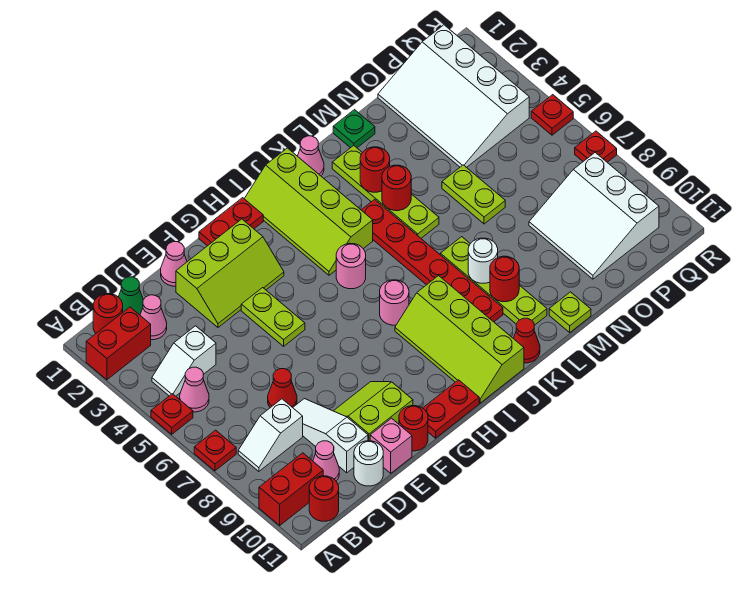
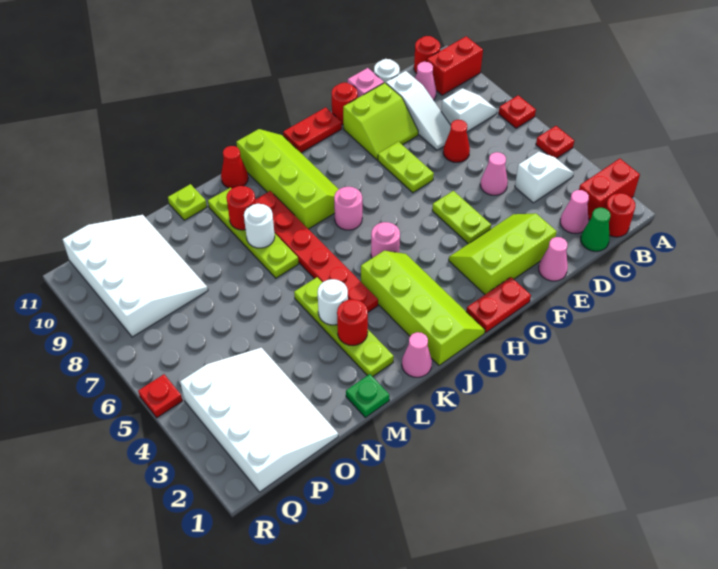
pink 1x1 cone [180,367,209,412] -> pink 1x1 cone moved to [480,152,508,195]
red 1x1 round brick [382,165,411,211] -> white 1x1 round brick [318,279,348,325]
lime 1x2 plate [442,165,505,224] -> lime 1x2 plate moved to [378,141,434,193]
white 3x3 slope [529,153,659,279] -> white 3x4 slope [63,215,208,337]
red 1x1 plate [575,131,617,162] -> none

